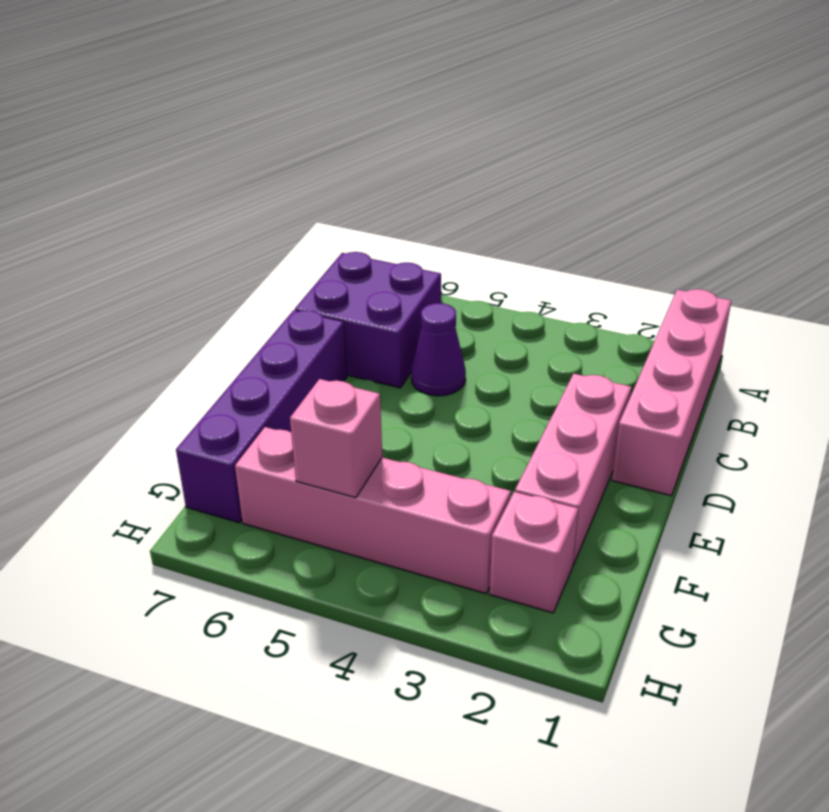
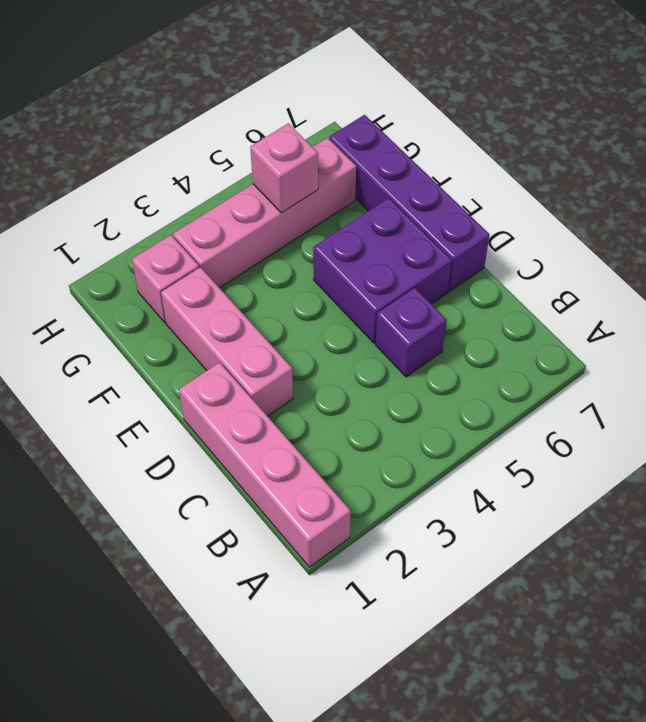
purple 2x2 brick [295,252,441,388] -> purple 2x2 brick moved to [313,198,452,343]
purple 1x1 cone [411,303,466,396] -> purple 1x1 brick [375,288,447,377]

